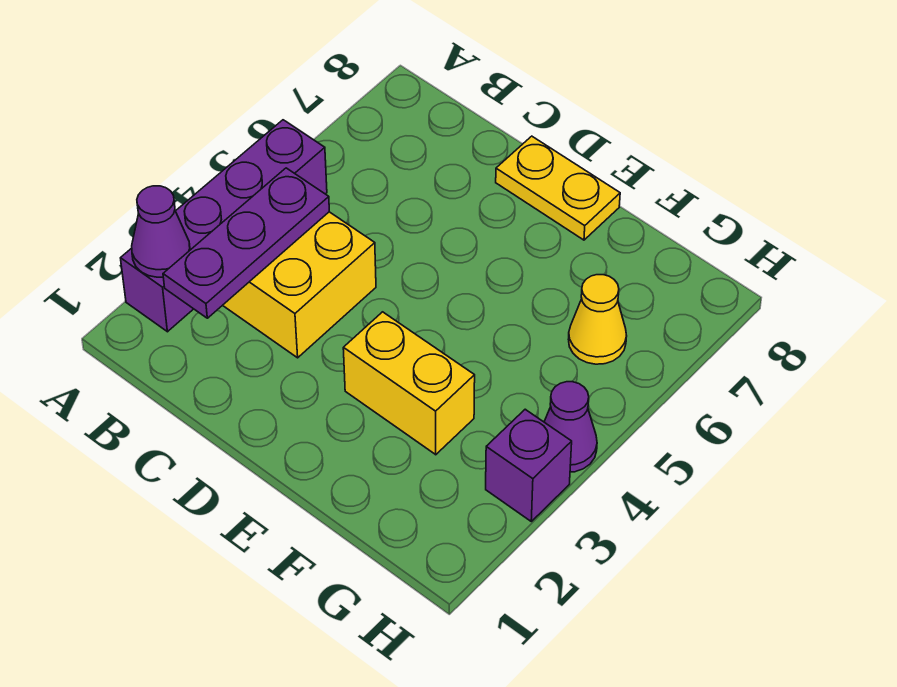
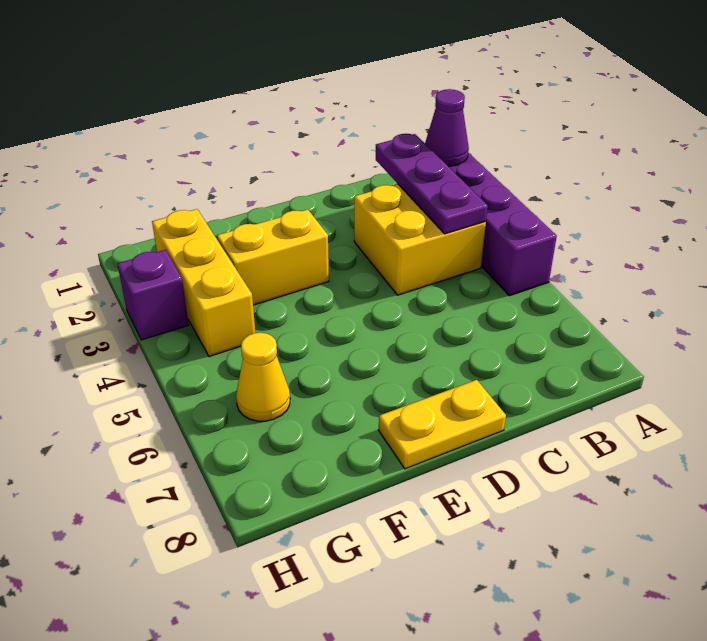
none -> yellow 1x3 brick [152,209,255,357]
purple 1x1 cone [544,382,597,472] -> none

